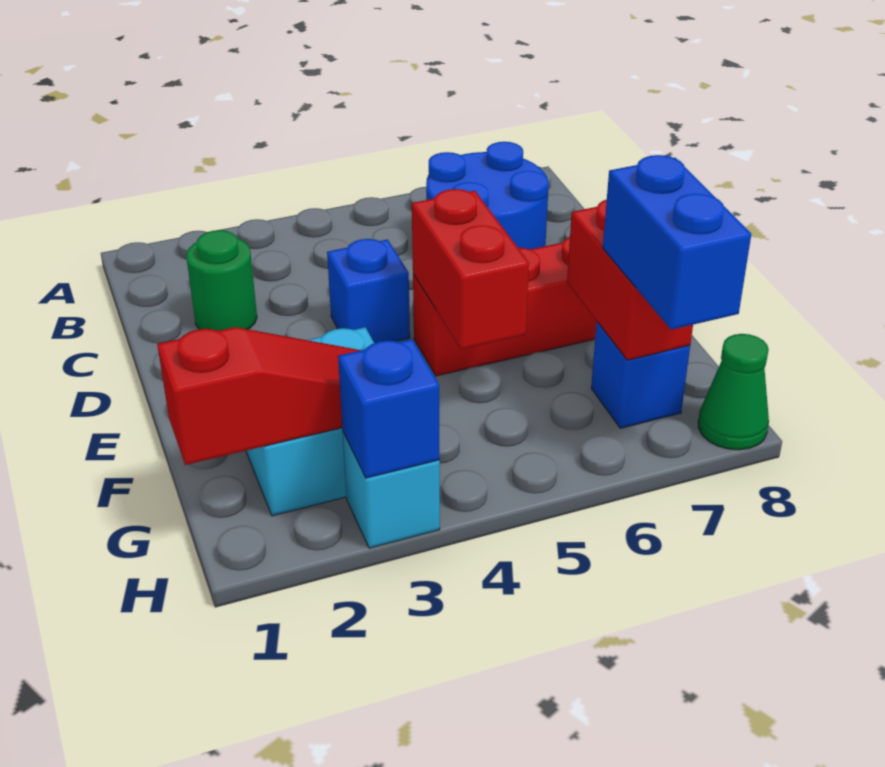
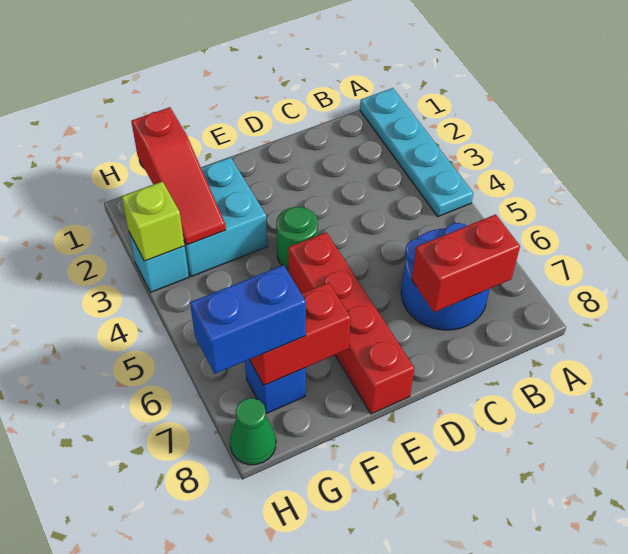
none -> cyan 1x4 plate [360,88,473,216]
green 1x1 round brick [186,230,257,331] -> green 1x1 round brick moved to [276,207,318,270]
blue 1x1 brick [327,239,410,343] -> none
red 1x2 brick [412,189,529,349] -> red 1x2 brick moved to [412,214,520,312]
blue 1x1 brick [338,339,440,478] -> lime 1x1 brick [122,182,184,261]

